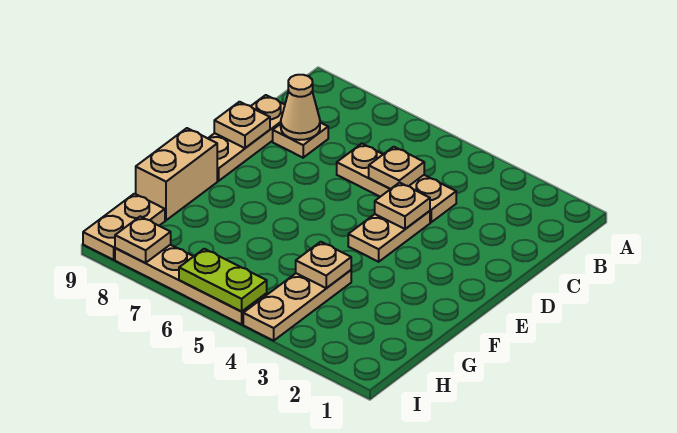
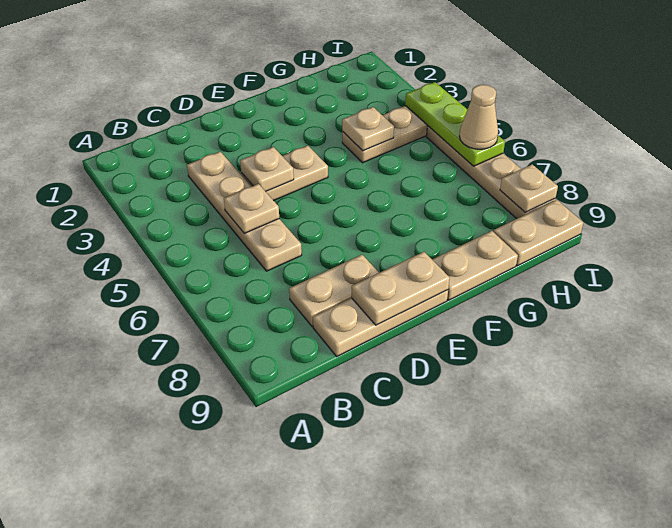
tan 1x3 plate [337,144,456,222] -> tan 1x4 plate [187,152,302,271]
tan 1x1 plate [273,123,328,158] -> tan 1x2 plate [289,255,379,327]
tan 1x1 cone [281,75,320,140] -> tan 1x1 cone moved to [459,85,498,149]
tan 1x1 plate [214,102,270,148] -> tan 1x2 plate [351,252,450,325]
tan 1x2 brick [136,128,217,220] -> tan 1x2 plate [432,231,518,300]
lime 1x2 plate [179,249,267,312] -> lime 1x3 plate [405,82,505,166]

